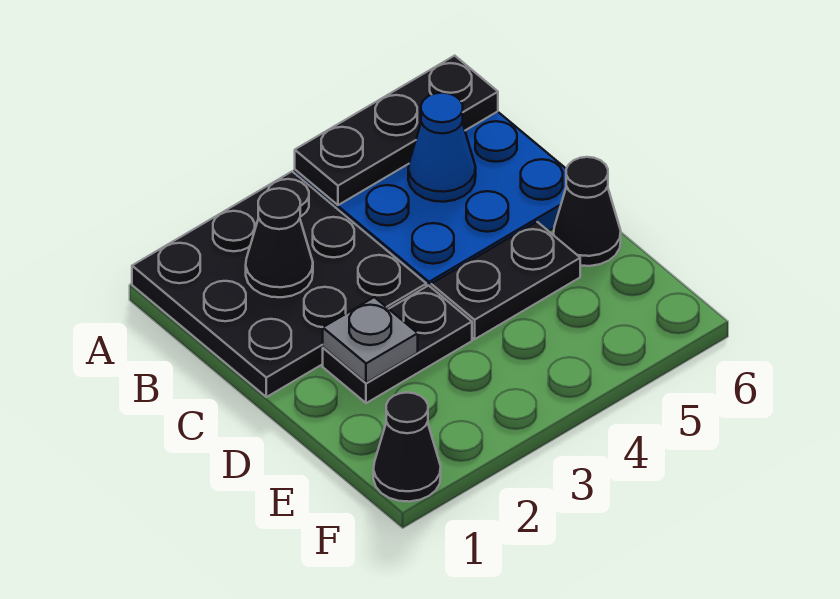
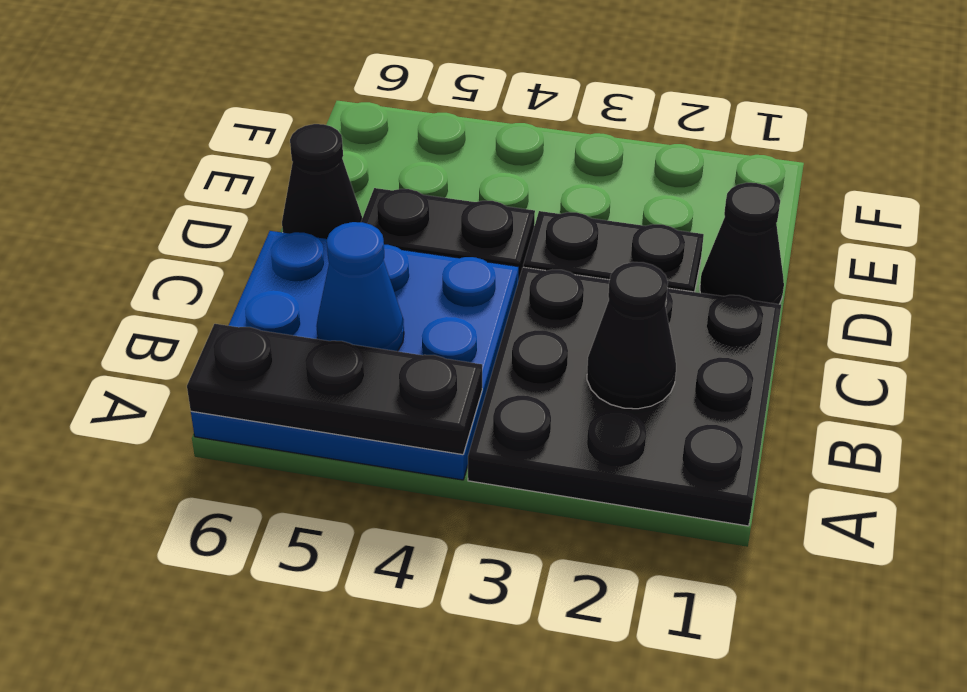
grey 1x1 plate [323,297,418,383] -> none
black 1x1 cone [373,393,441,502] -> black 1x1 cone moved to [700,183,784,304]

